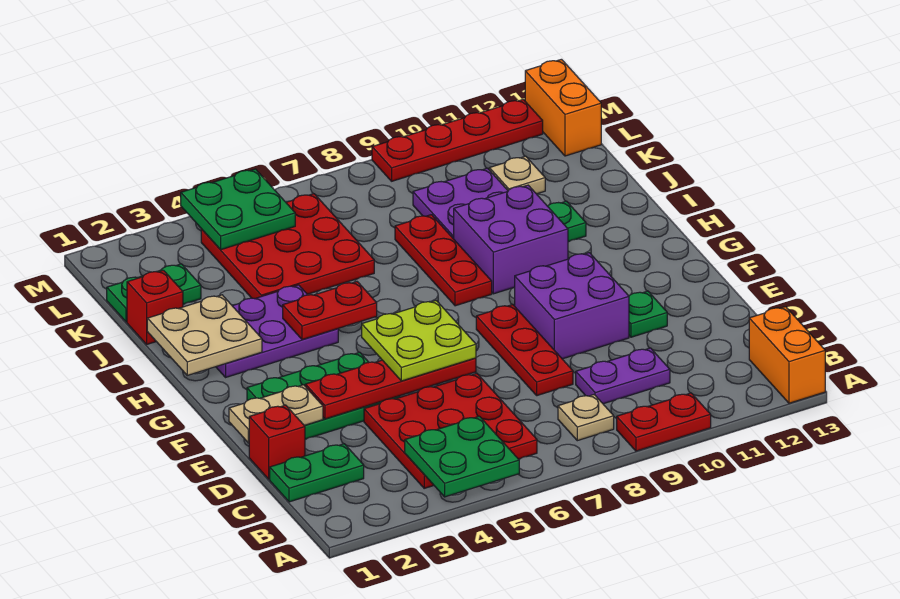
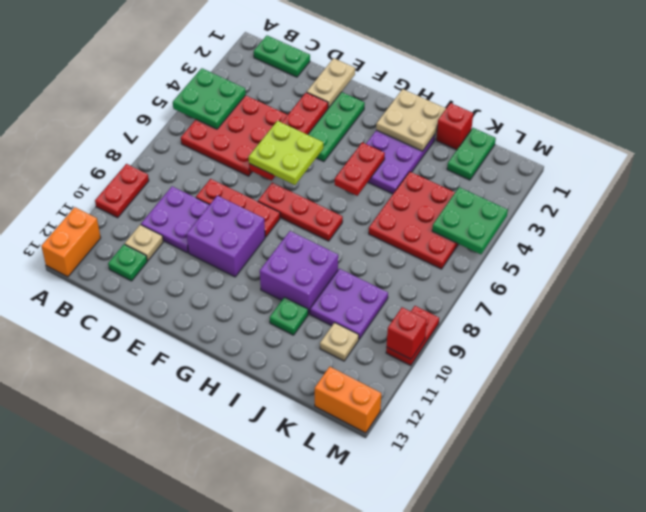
orange 1x2 brick [749,307,825,403] -> orange 1x2 brick turned to [41,207,101,277]
tan 1x1 plate [558,395,614,441] -> tan 1x1 plate moved to [125,225,163,261]
green 1x2 plate [270,444,364,502] -> green 1x2 plate turned to [254,36,310,77]
purple 1x2 plate [576,348,670,404] -> purple 2x2 plate [141,186,209,253]
red 1x1 brick [249,405,305,479] -> red 1x1 brick moved to [387,307,427,359]
green 1x1 plate [629,291,667,337] -> green 1x1 plate moved to [108,244,147,281]
red 1x3 plate [395,215,492,306] -> red 1x3 plate moved to [258,183,343,241]
red 1x4 plate [372,99,543,181] -> red 1x2 plate [386,306,439,365]

